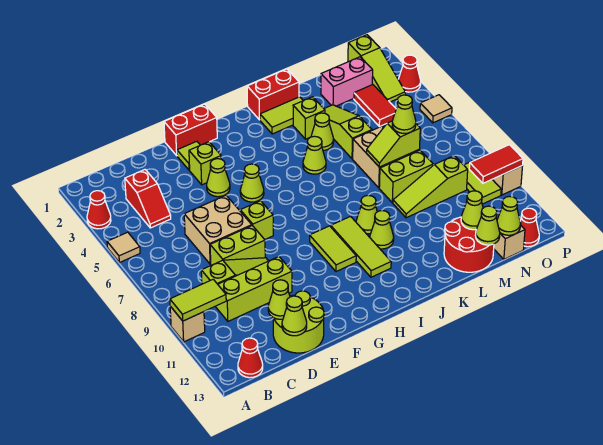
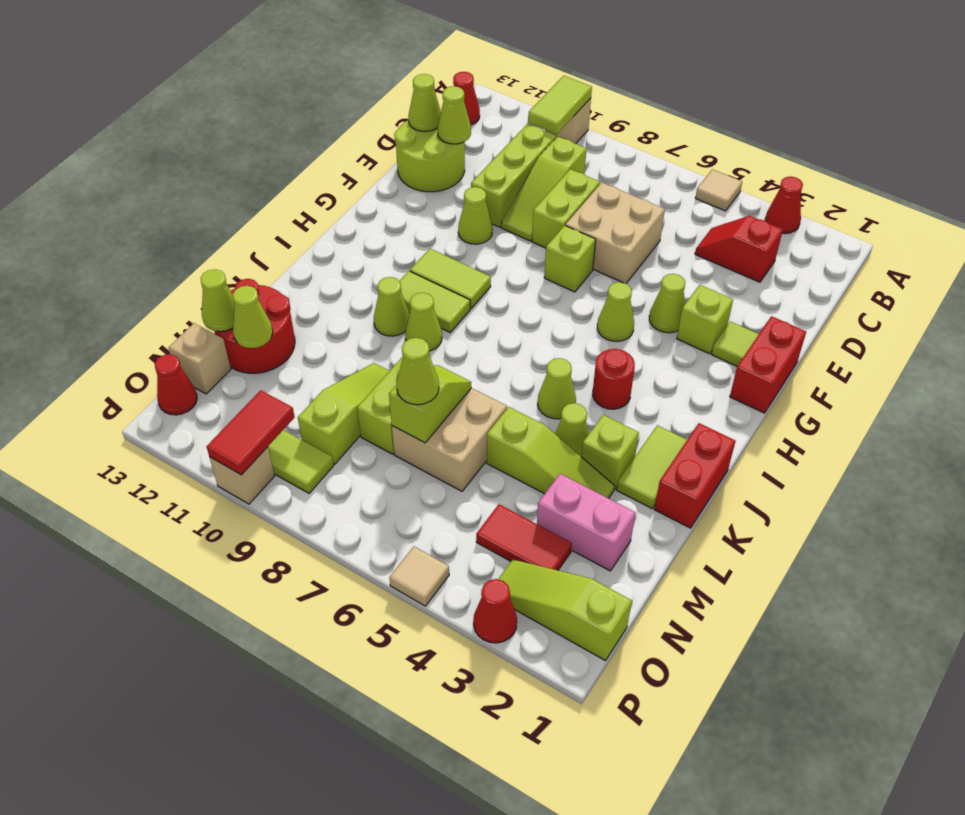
none -> red 1x1 round brick [593,349,635,409]
lime 1x3 tile [331,217,391,277] -> lime 1x2 tile [400,271,470,332]
pink 1x2 brick [321,57,373,106] -> pink 1x2 brick turned to [537,474,636,571]
lime 1x1 cone [497,196,521,235] -> lime 1x1 cone moved to [458,187,493,244]

